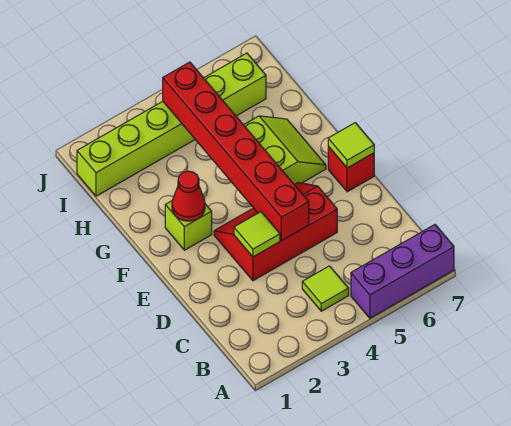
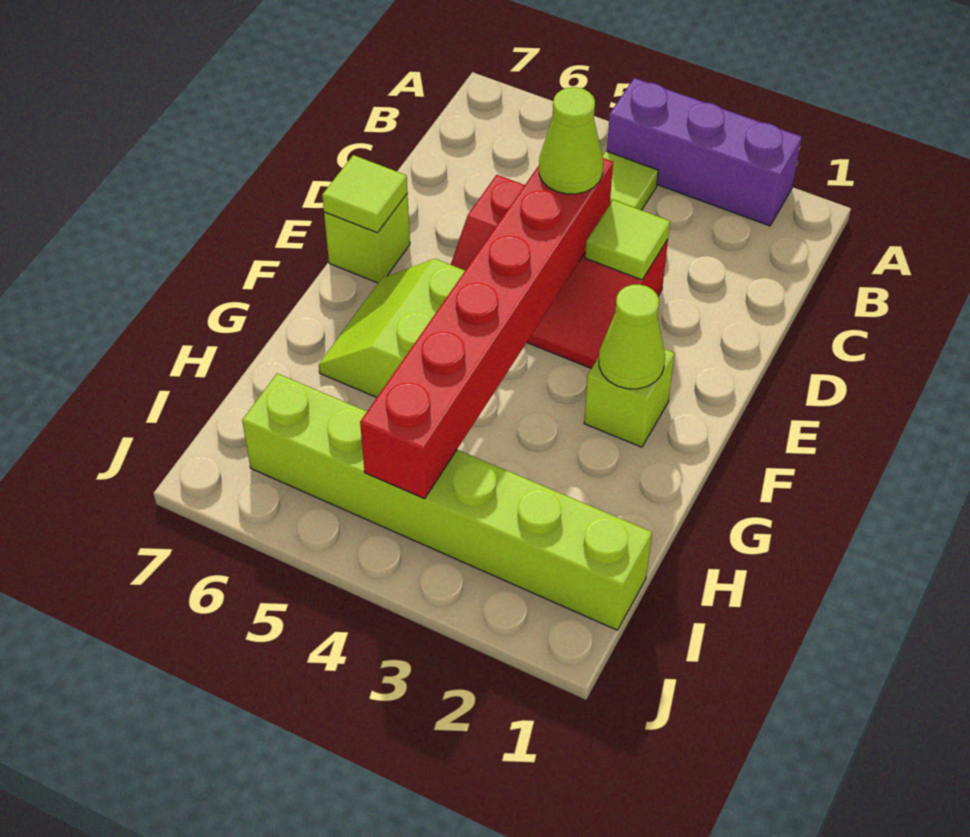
purple 1x3 brick [351,225,454,318] -> purple 1x3 brick moved to [607,78,802,226]
none -> lime 1x1 cone [539,87,603,194]
red 1x1 brick [328,146,374,192] -> lime 1x1 brick [324,194,410,283]
red 1x1 cone [172,171,205,221] -> lime 1x1 cone [599,284,665,389]

